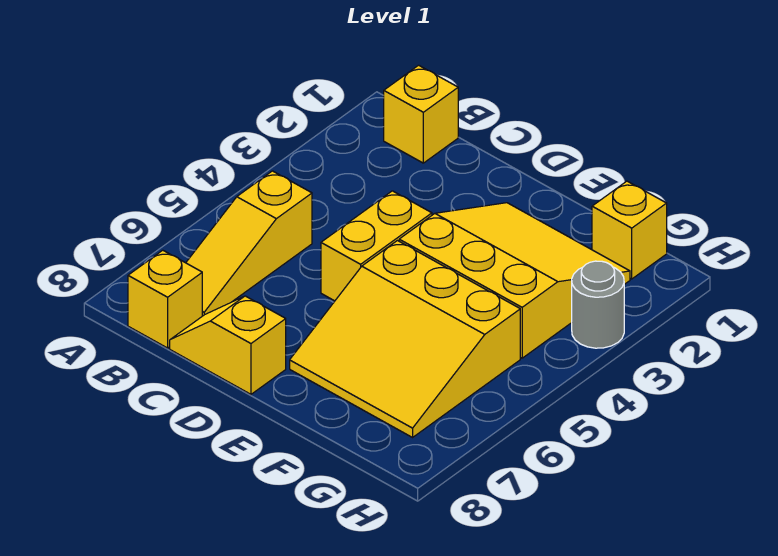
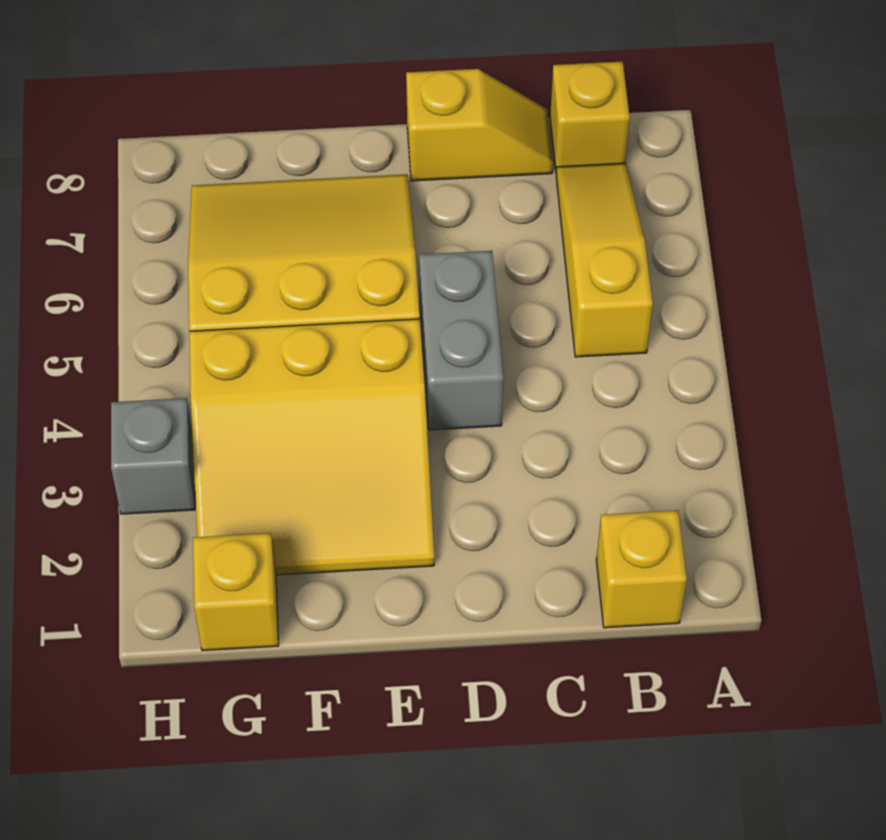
yellow 1x2 brick [321,191,432,301] -> grey 1x2 brick [419,251,503,430]
grey 1x1 round brick [572,261,624,348] -> grey 1x1 brick [111,398,195,514]

